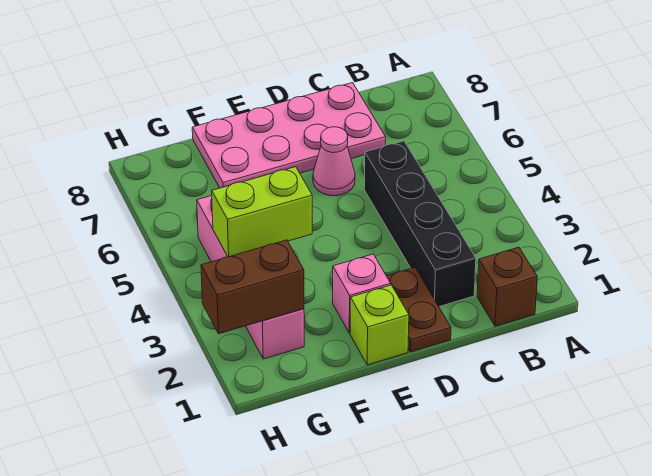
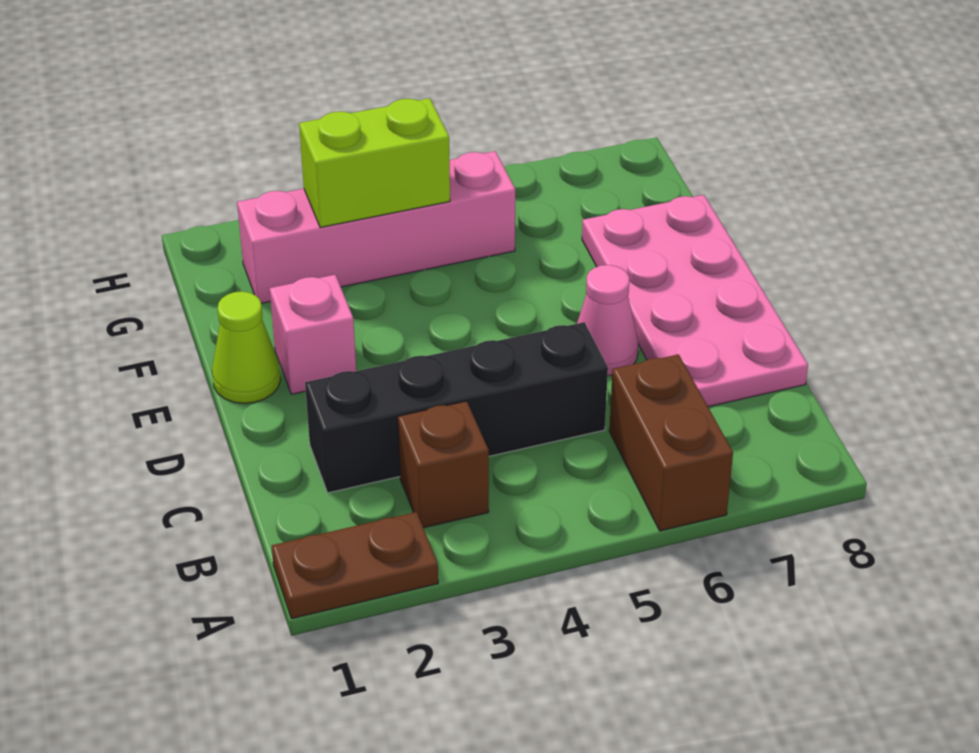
brown 1x1 brick [477,247,537,326] -> brown 1x1 brick moved to [398,401,489,528]
brown 1x2 plate [387,267,451,352] -> brown 1x2 plate moved to [272,512,438,619]
lime 1x1 brick [350,285,409,365] -> lime 1x1 cone [212,291,281,403]
lime 1x2 brick [212,167,312,257] -> lime 1x2 brick turned to [299,98,450,228]
brown 1x2 brick [201,240,304,334] -> brown 1x2 brick moved to [609,354,733,531]

